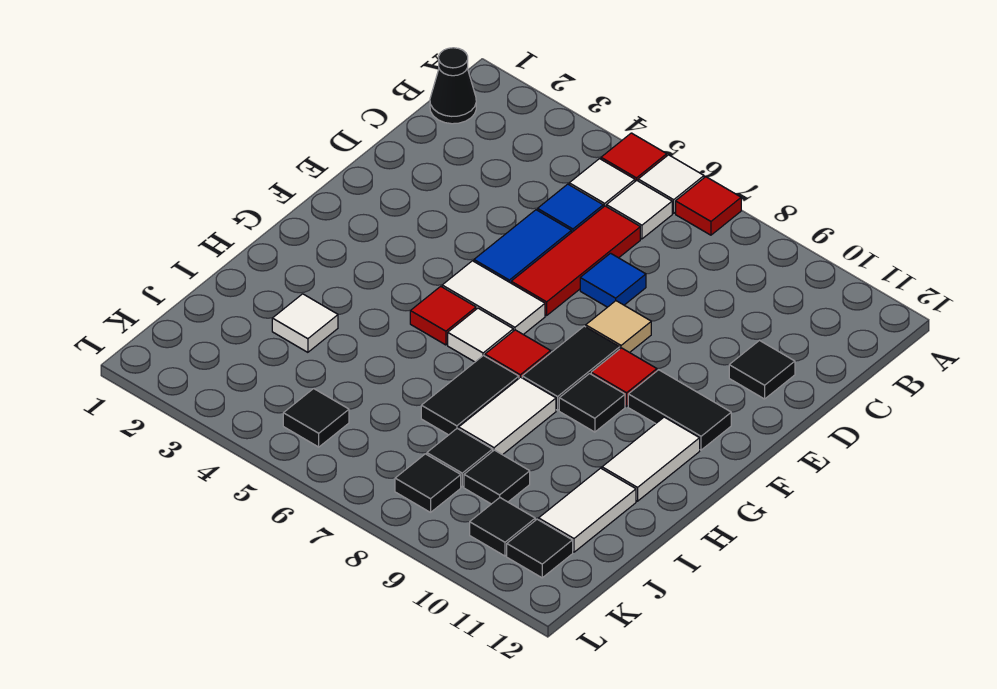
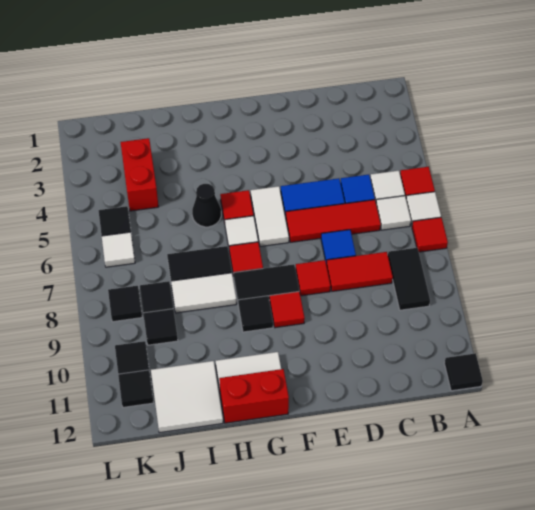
black 1x1 cone [430,48,476,124] -> black 1x1 cone moved to [192,184,221,227]
none -> red 1x2 tile [326,252,393,291]
black 1x1 tile [729,341,795,399] -> black 1x1 tile moved to [444,353,483,391]
tan 1x1 tile [586,301,651,353] -> red 1x1 tile [296,260,331,296]
black 1x2 tile [628,370,731,450] -> black 1x2 tile moved to [388,248,430,310]
none -> red 1x2 brick [219,369,289,423]
white 1x1 tile [272,294,338,352] -> white 1x1 tile moved to [102,232,135,267]
white 1x2 tile [539,468,636,552] -> white 2x2 tile [151,361,223,433]
none -> red 1x2 brick [121,138,159,211]

